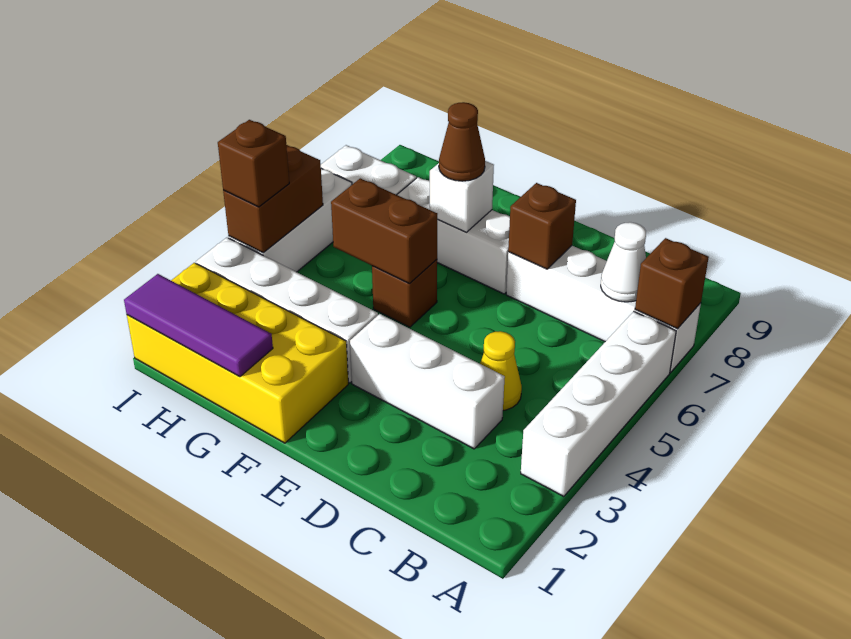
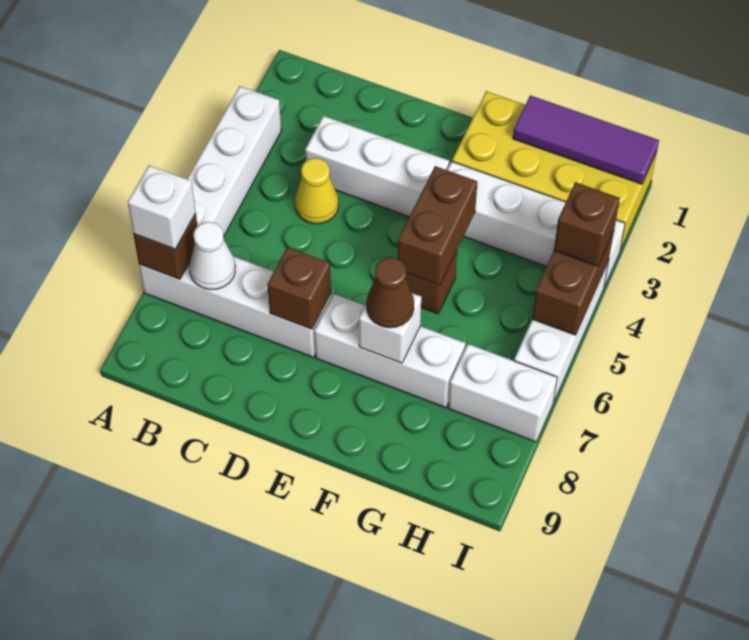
none -> white 1x1 brick [128,165,196,249]
brown 1x2 brick [331,178,437,284] -> brown 1x2 brick turned to [398,166,477,285]

